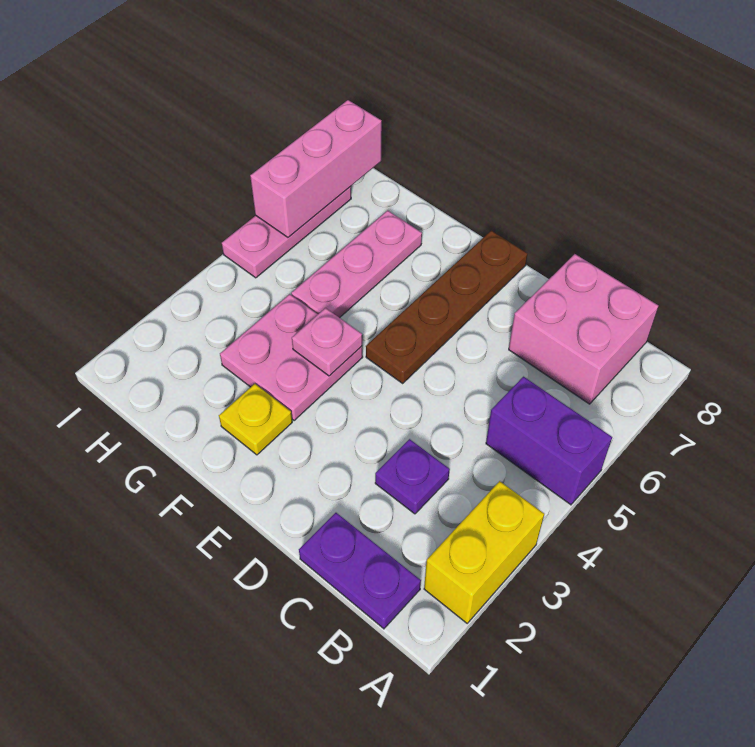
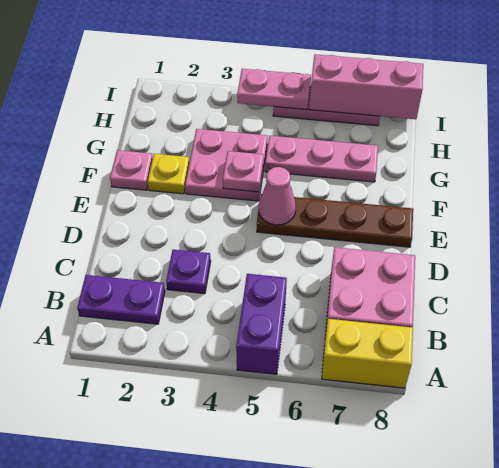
yellow 1x2 brick [424,481,544,623] -> yellow 1x2 brick moved to [322,319,413,388]
purple 1x2 plate [299,513,421,629] -> purple 1x2 plate turned to [77,275,165,324]
none -> pink 1x1 cone [259,167,296,225]
none -> pink 1x1 plate [110,150,153,190]
none -> pink 1x2 plate [237,69,311,110]

